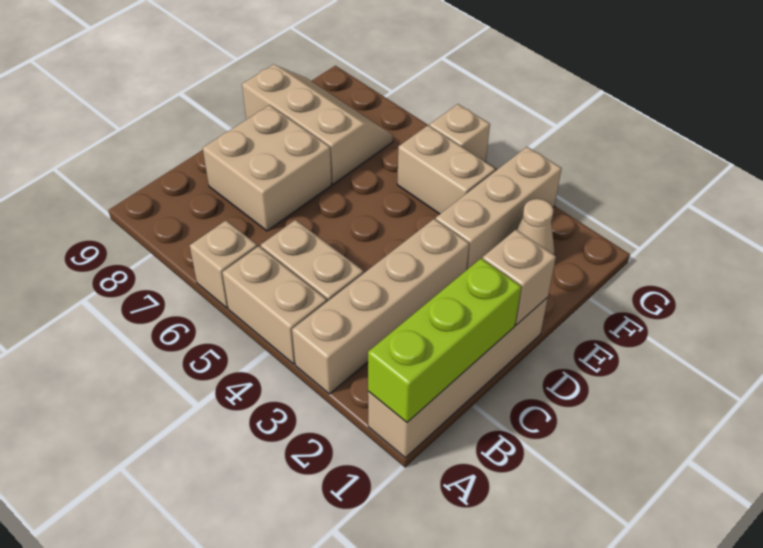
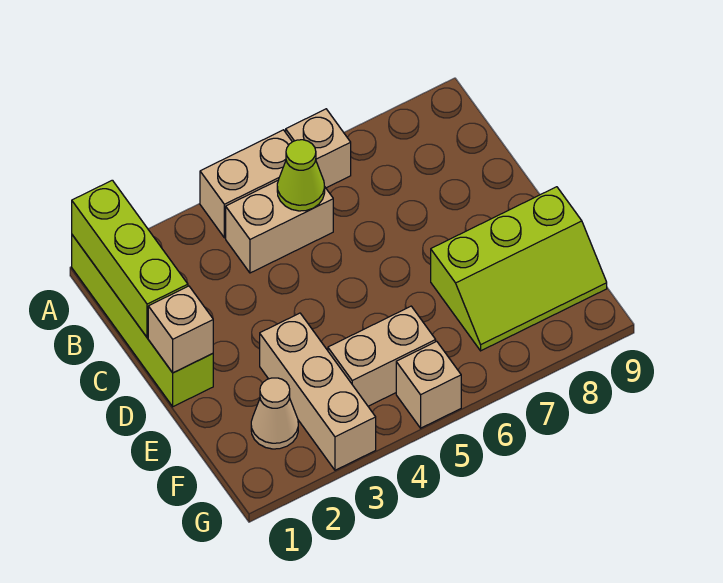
tan 1x4 brick [368,298,548,458] -> lime 1x4 brick [72,235,213,407]
tan 1x4 brick [292,219,469,394] -> none
none -> lime 1x1 cone [277,140,325,211]
tan 2x2 brick [203,105,332,231] -> none
tan 2x3 slope [242,65,393,184] -> lime 2x3 slope [431,187,607,351]

